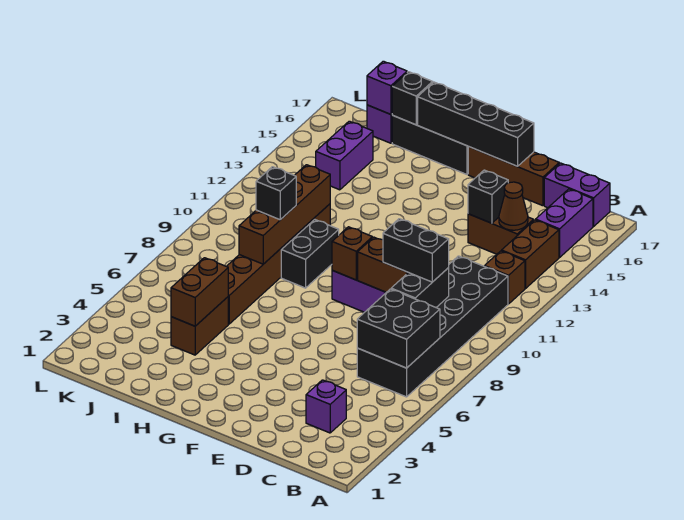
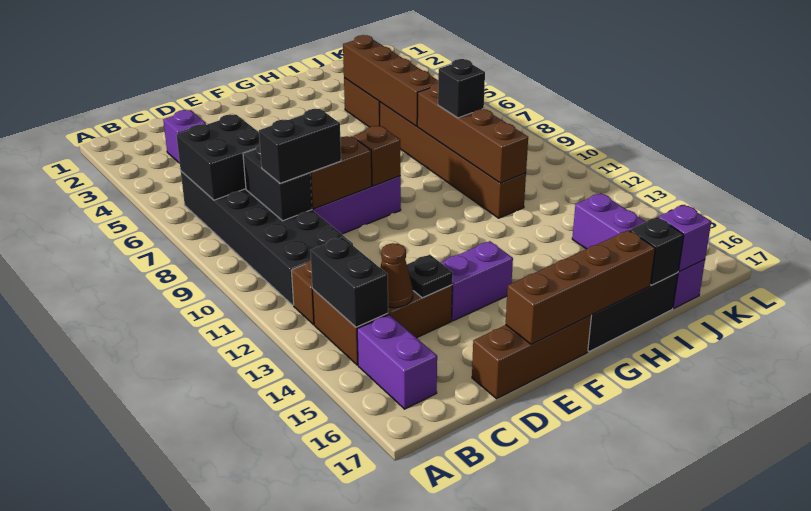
purple 1x2 brick [544,163,610,226] -> purple 1x2 brick moved to [440,241,513,321]
black 1x1 brick [468,170,508,223] -> black 1x1 plate [407,255,453,298]
black 1x4 brick [418,82,534,166] -> brown 1x4 brick [506,230,655,345]
black 1x2 brick [281,220,339,288] -> black 1x2 brick moved to [310,237,388,327]
brown 1x2 brick [171,258,228,326] -> brown 1x4 brick [343,35,438,126]

